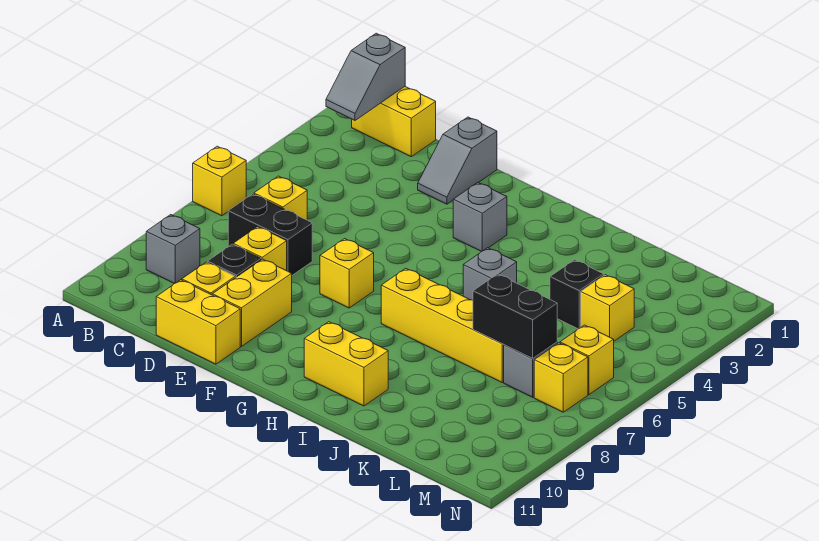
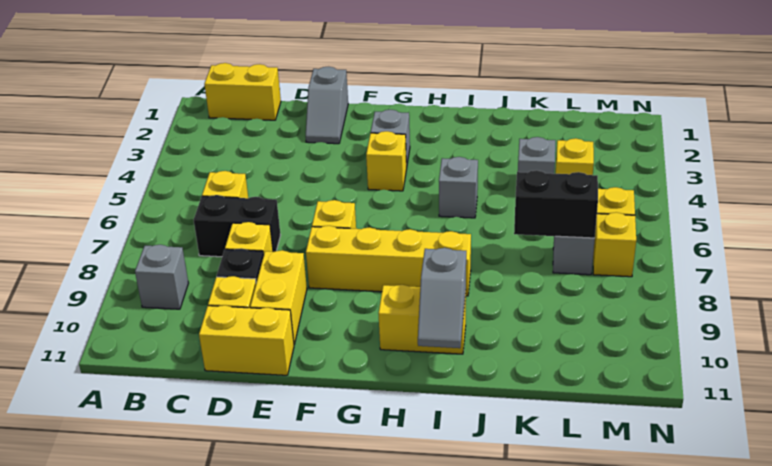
yellow 1x1 brick [193,146,246,216] -> yellow 1x1 brick moved to [366,131,407,191]
grey 1x2 slope [326,33,405,120] -> grey 1x2 slope moved to [418,248,466,348]
yellow 1x4 brick [381,268,504,382] -> yellow 1x4 brick moved to [306,226,471,296]
black 1x1 brick [550,260,604,329] -> grey 1x1 brick [518,137,555,174]

